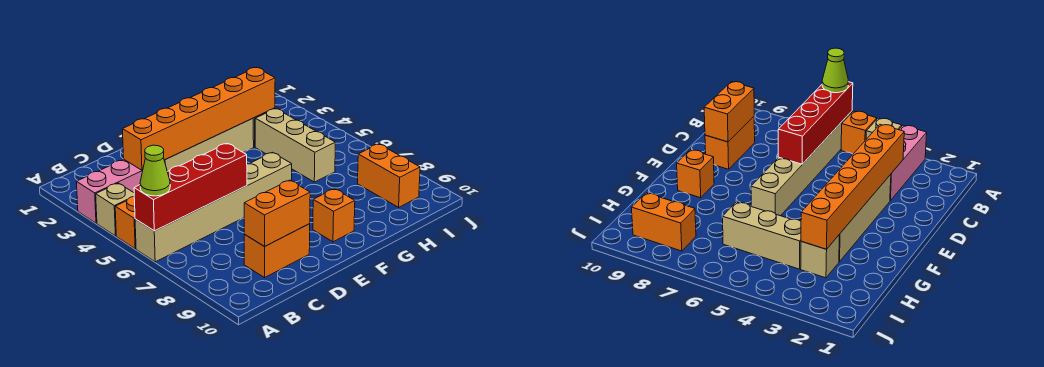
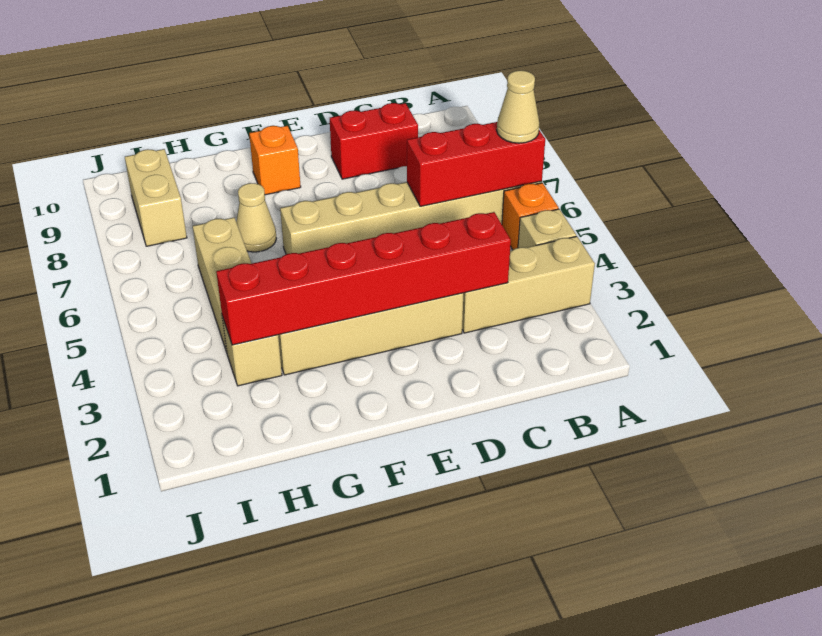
pink 1x3 brick [77,159,143,223] -> tan 1x3 brick [462,236,595,333]
red 1x4 brick [134,143,247,231] -> red 1x3 brick [407,122,545,206]
lime 1x1 cone [140,145,170,196] -> tan 1x1 cone [497,71,539,143]
orange 1x6 brick [123,68,275,170] -> red 1x6 brick [216,212,511,345]
orange 1x2 brick [244,224,310,278] -> red 1x2 brick [330,103,418,179]
orange 1x2 brick [244,180,310,247] -> none
none -> tan 1x1 cone [236,183,277,252]
orange 1x2 brick [358,144,420,207] -> tan 1x2 brick [125,149,187,246]

